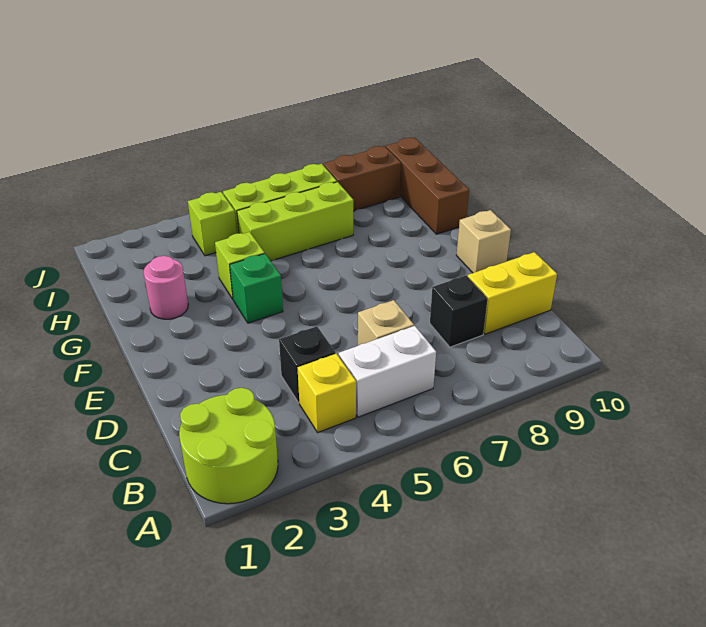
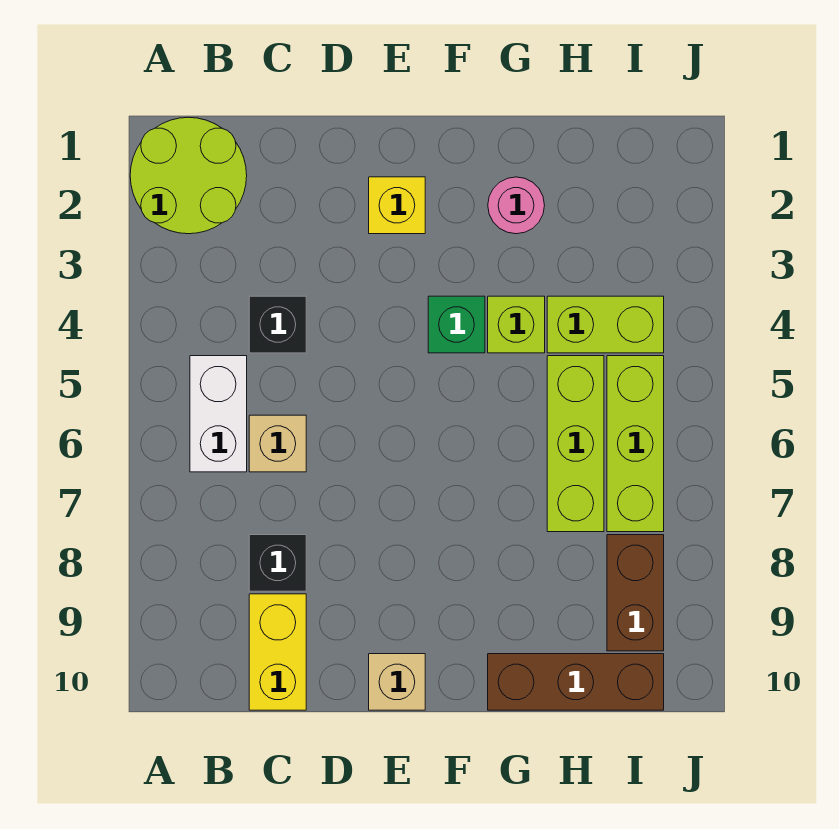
yellow 1x1 brick [298,354,356,432] -> yellow 1x1 brick moved to [369,177,425,234]
lime 1x1 brick [188,192,237,256] -> lime 1x2 brick [547,296,664,353]

